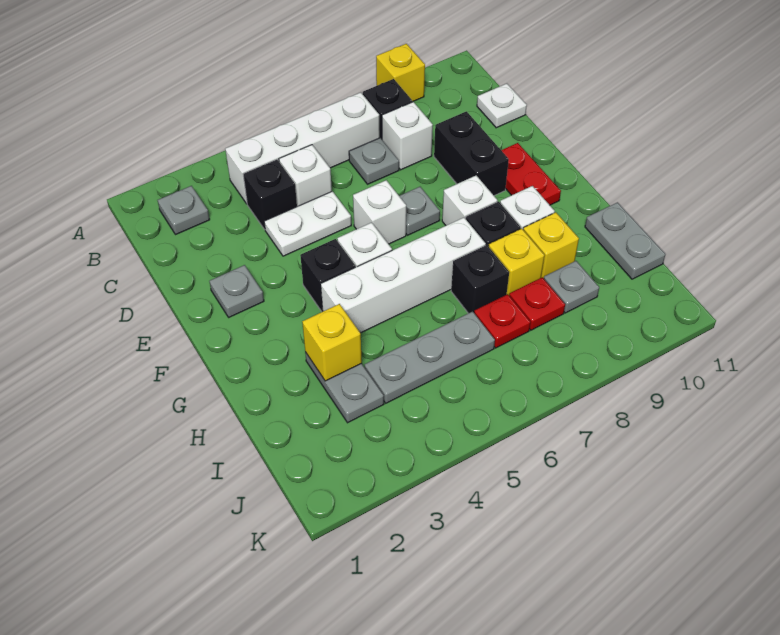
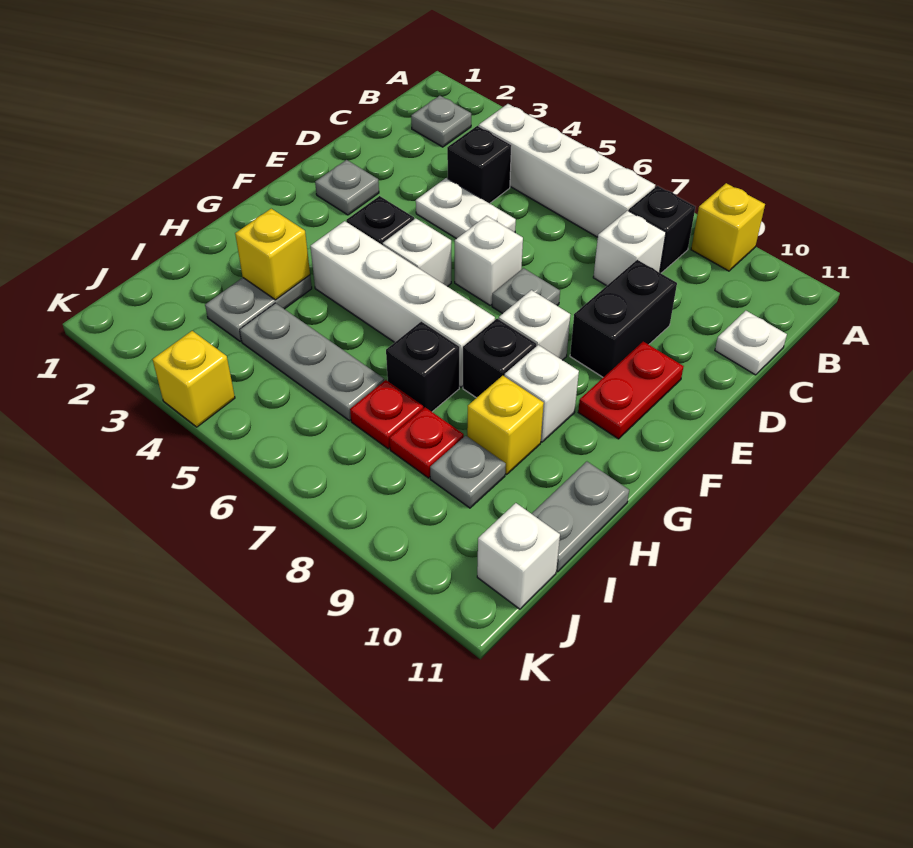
white 1x1 brick [279,145,332,207] -> white 1x1 brick moved to [477,503,560,609]
grey 1x1 plate [349,138,399,184] -> none
yellow 1x1 brick [488,229,544,295] -> yellow 1x1 brick moved to [153,331,235,427]

